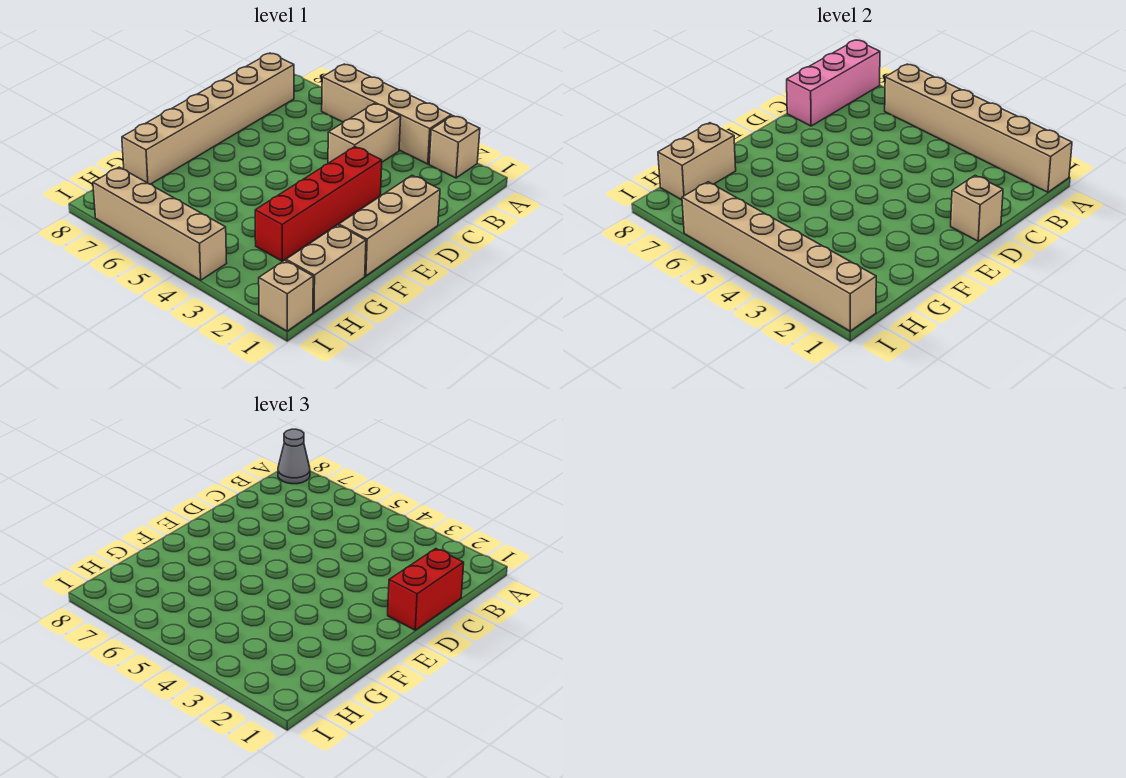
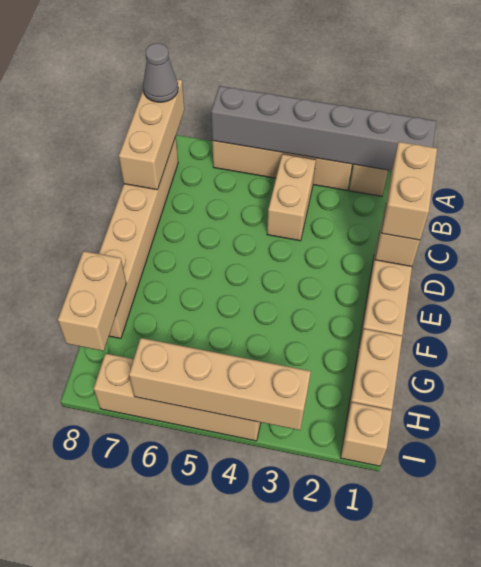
tan 1x6 brick [885,64,1072,192] -> grey 1x6 brick [211,86,436,171]
pink 1x3 brick [787,40,880,126] -> tan 1x3 brick [119,79,184,190]
red 1x2 brick [388,549,464,630] -> tan 1x2 brick [381,142,437,240]
red 1x4 brick [255,147,382,261] -> none
tan 1x6 brick [682,182,876,331] -> tan 1x4 brick [129,338,311,430]

